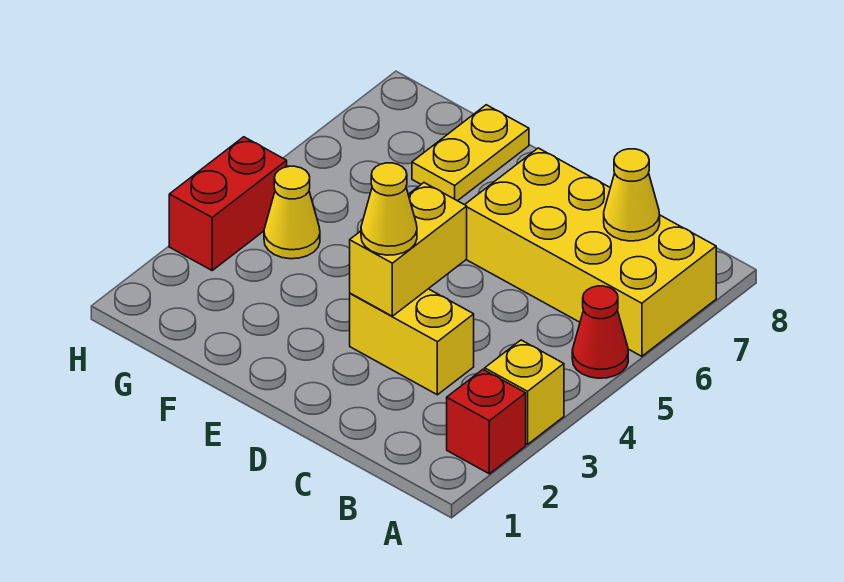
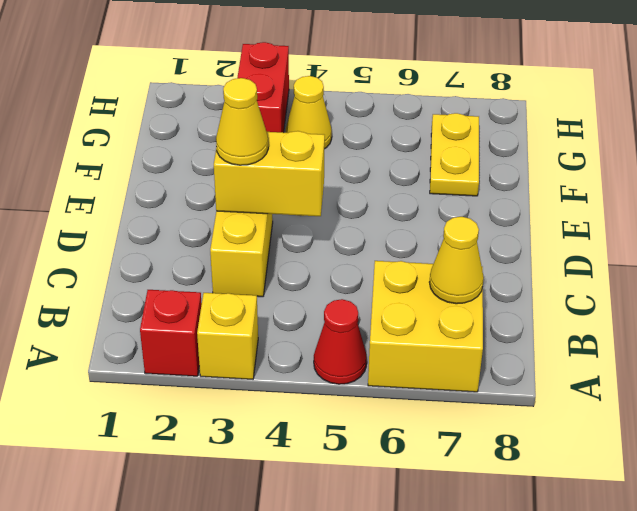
yellow 2x4 brick [465,148,716,356] -> yellow 2x2 brick [368,261,483,392]
yellow 1x2 plate [412,105,529,201] -> yellow 1x2 plate turned to [430,113,479,196]
red 1x2 brick [169,137,287,270] -> red 1x2 brick turned to [237,42,289,132]

